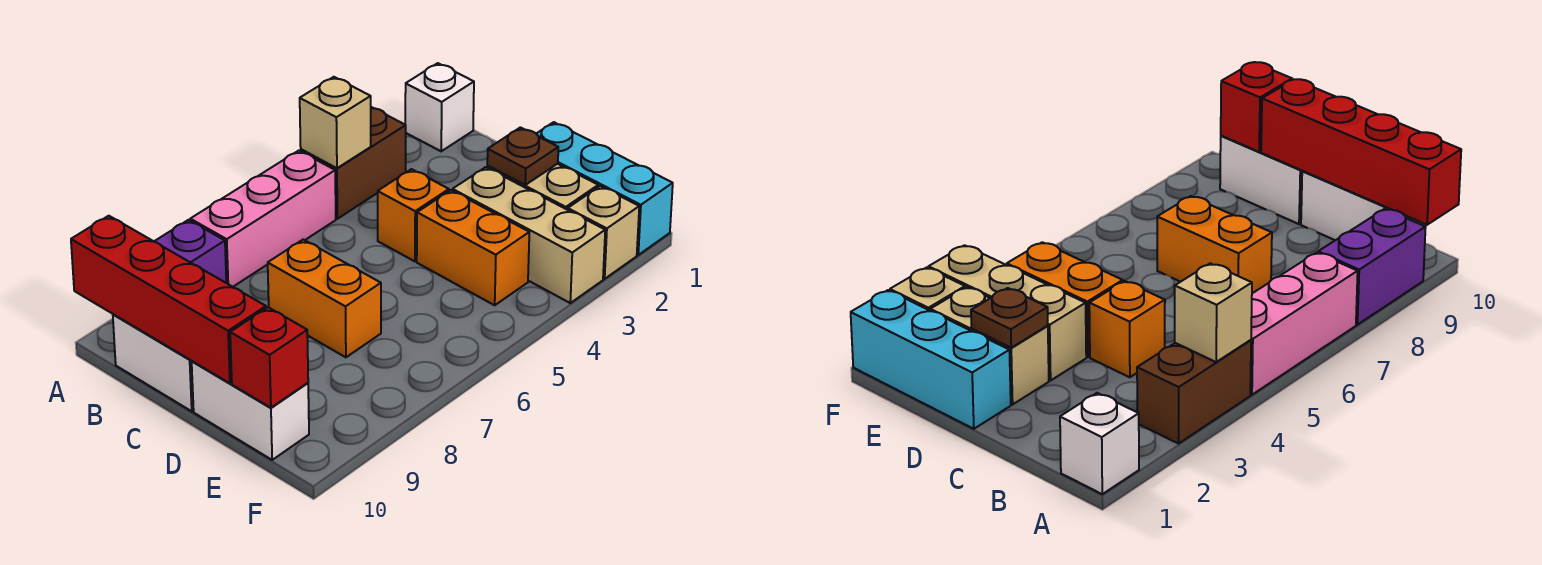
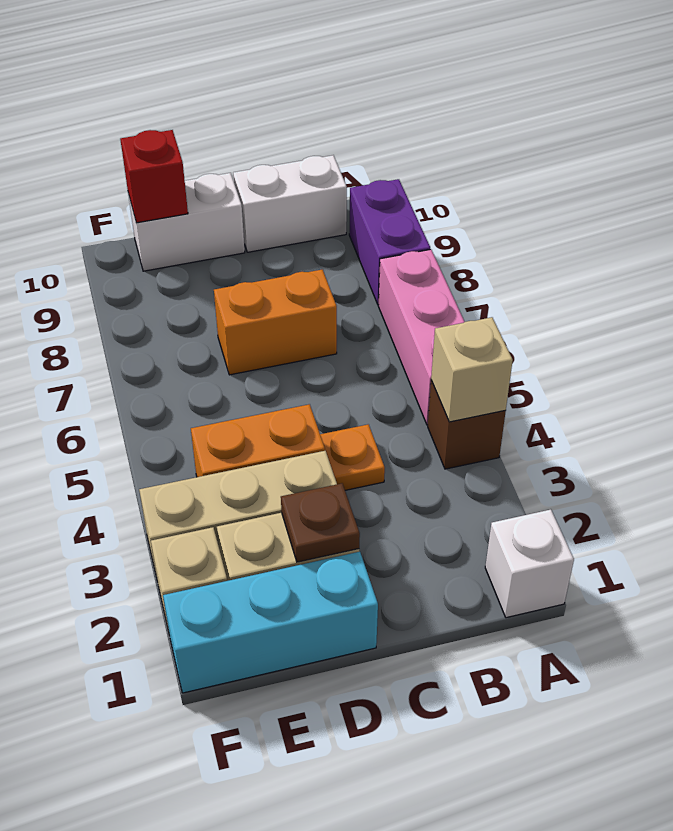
brown 1x2 brick [301,107,406,219] -> brown 1x1 brick [428,380,506,469]
red 1x4 brick [71,216,266,383] -> none
orange 1x1 brick [378,169,449,261] -> orange 1x1 plate [320,424,385,490]

